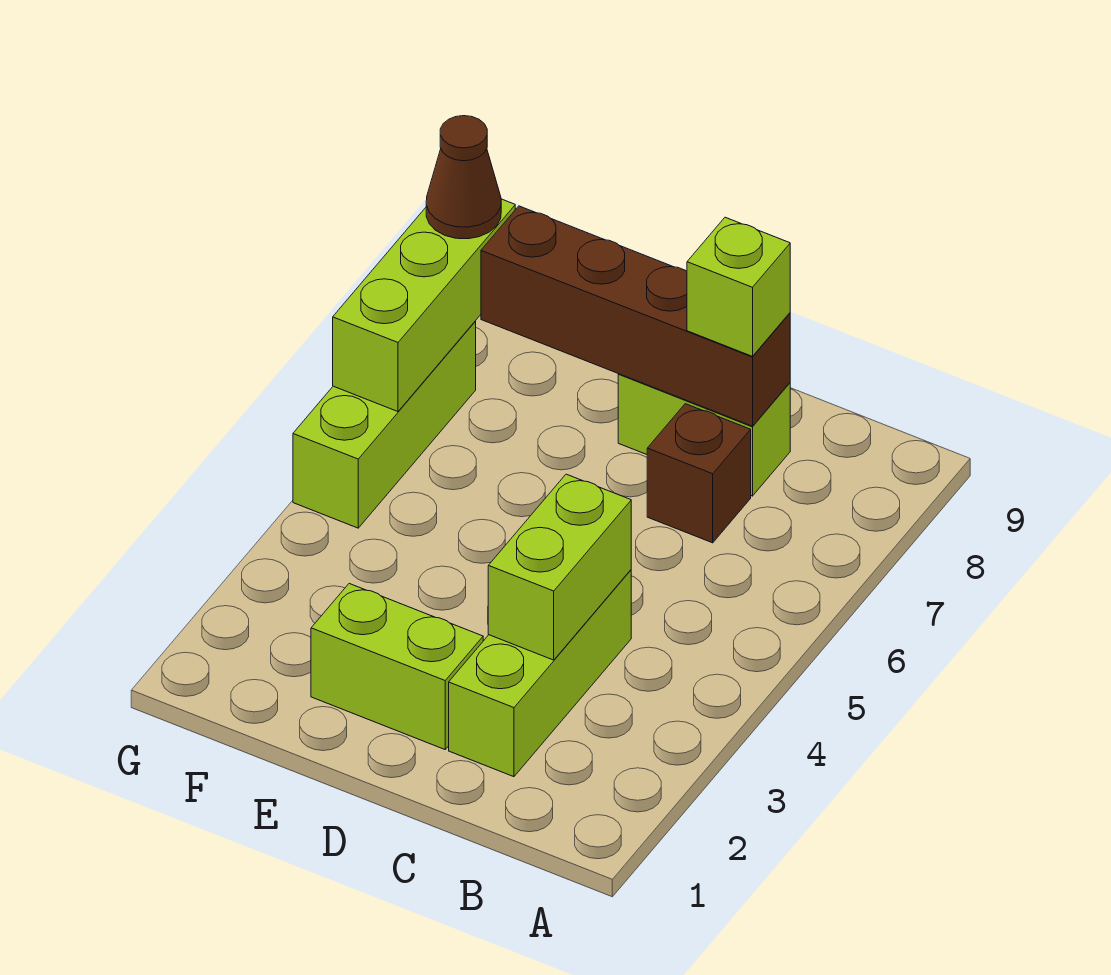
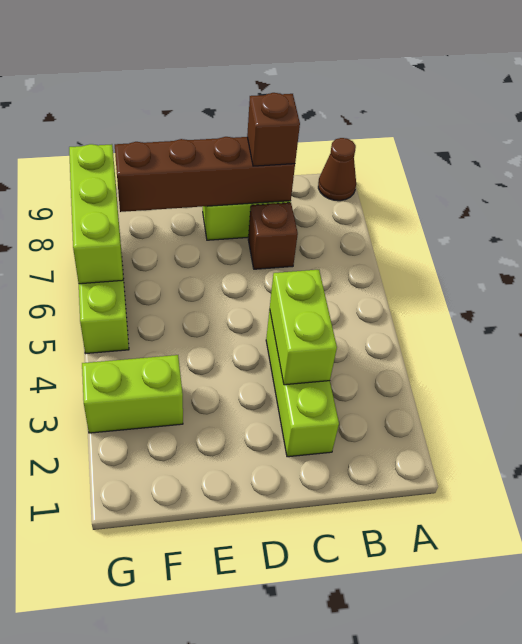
lime 1x1 brick [687,217,790,356] -> brown 1x1 brick [247,93,300,166]
lime 1x2 brick [311,584,483,749] -> lime 1x2 brick moved to [82,355,183,433]
brown 1x1 cone [426,116,501,239] -> brown 1x1 cone moved to [318,138,356,201]

